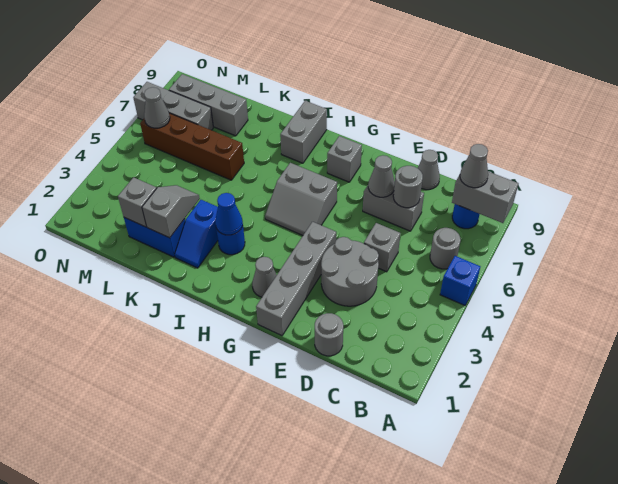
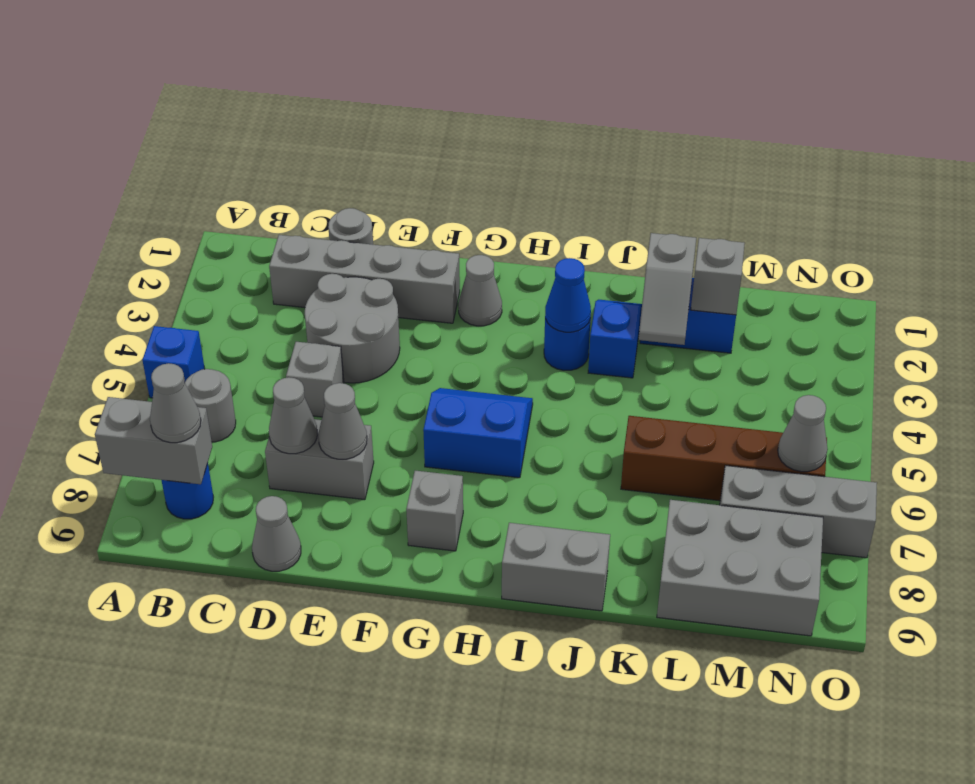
grey 1x1 round brick [393,166,423,208] -> grey 1x1 cone [269,377,317,454]
grey 1x4 brick [256,222,336,336] -> grey 1x4 brick turned to [269,235,460,323]
grey 2x2 slope [265,163,337,235] -> blue 2x2 slope [423,388,533,478]
grey 1x2 brick [280,101,327,163] -> grey 1x2 brick turned to [502,523,610,611]
grey 1x3 brick [169,74,248,136] -> grey 2x3 brick [657,500,823,636]

